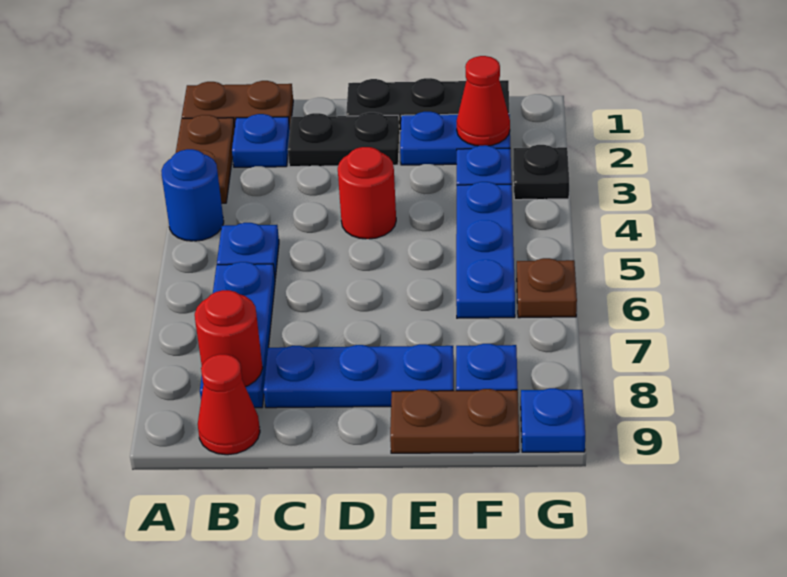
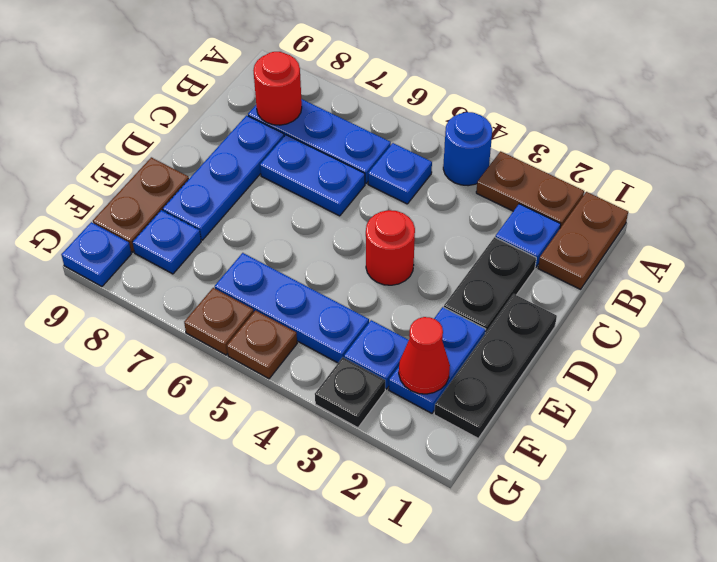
red 1x1 cone [198,354,260,455] -> none
none -> blue 1x2 plate [260,135,365,216]
none -> brown 1x1 plate [227,311,297,379]

